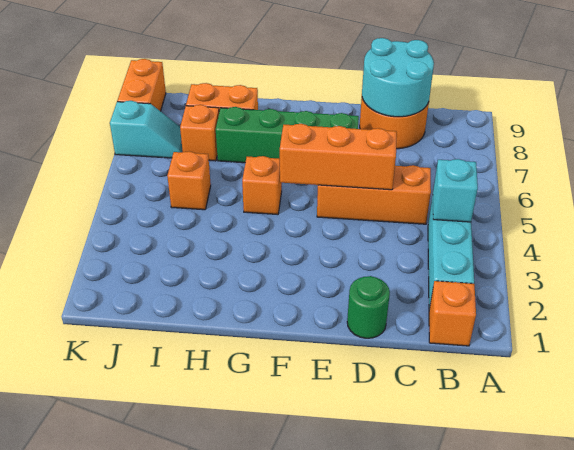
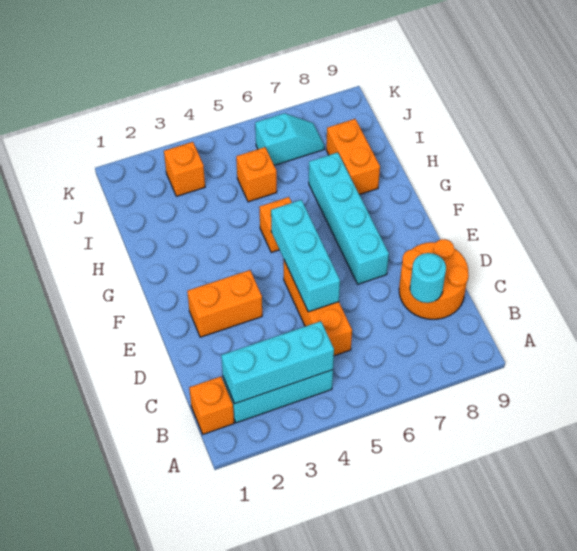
cyan 1x1 brick [433,159,478,222] -> cyan 1x3 brick [221,321,334,404]
cyan 2x2 round brick [362,38,434,117] -> cyan 1x1 round brick [410,253,446,303]
green 1x1 round brick [347,276,390,338] -> none
orange 1x3 brick [280,124,397,190] -> cyan 1x3 brick [271,200,340,312]
green 1x4 brick [216,107,359,163] -> cyan 1x4 brick [309,152,389,284]
orange 1x1 brick [180,105,219,161] -> orange 1x1 brick moved to [164,142,205,196]
cyan 1x2 slope [110,101,183,158] -> cyan 1x2 slope turned to [255,113,324,165]
orange 1x2 brick [117,59,166,111] -> orange 1x2 brick moved to [187,270,262,337]

